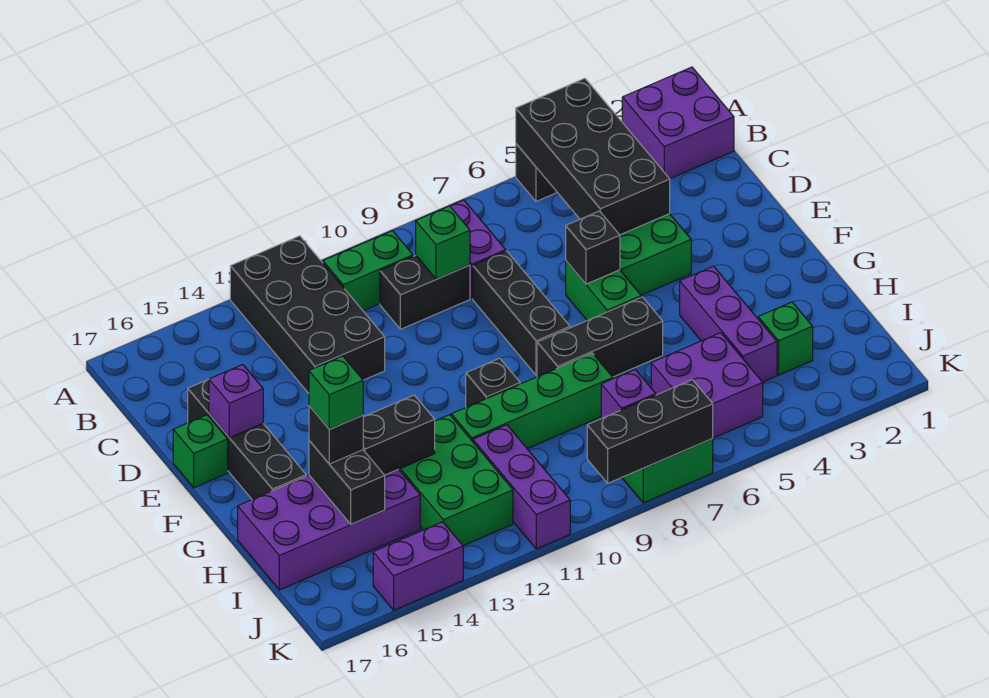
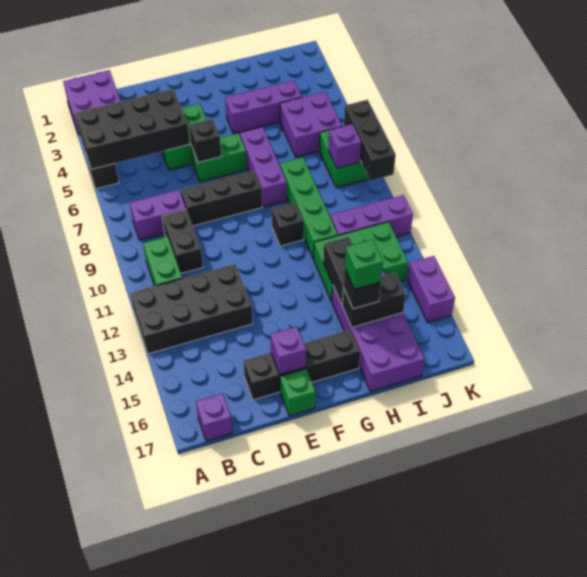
none -> purple 1x1 brick [196,393,233,441]
green 1x1 brick [416,206,470,279] -> none
black 1x3 brick [537,297,663,377] -> purple 1x3 brick [240,127,287,207]
green 1x1 brick [758,302,813,375] -> none

